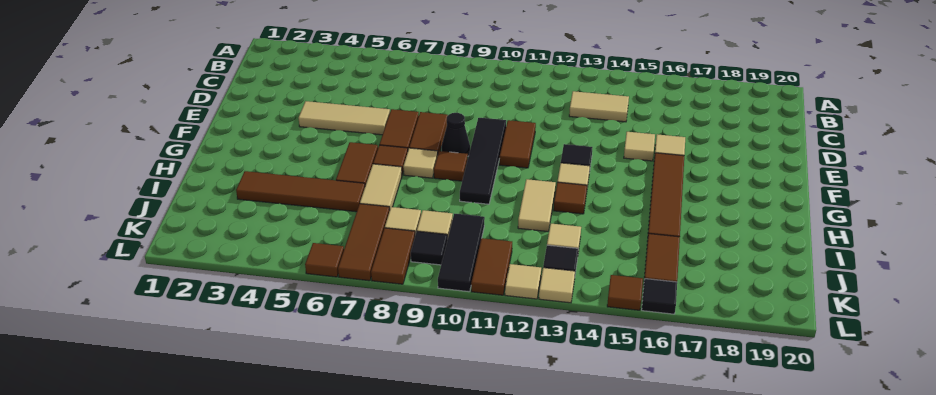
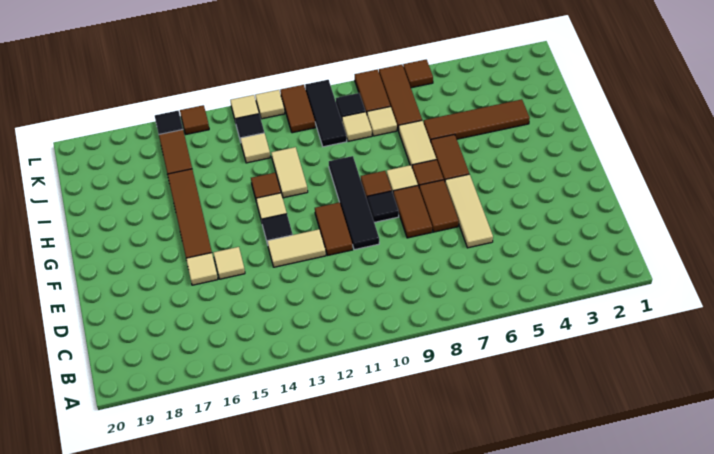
tan 1x2 tile [569,91,629,122] -> tan 1x2 tile moved to [267,229,326,267]
tan 1x3 tile [299,101,390,135] -> tan 1x3 tile turned to [445,174,493,248]
black 1x1 cone [442,113,470,156] -> black 1x1 tile [367,191,399,222]

